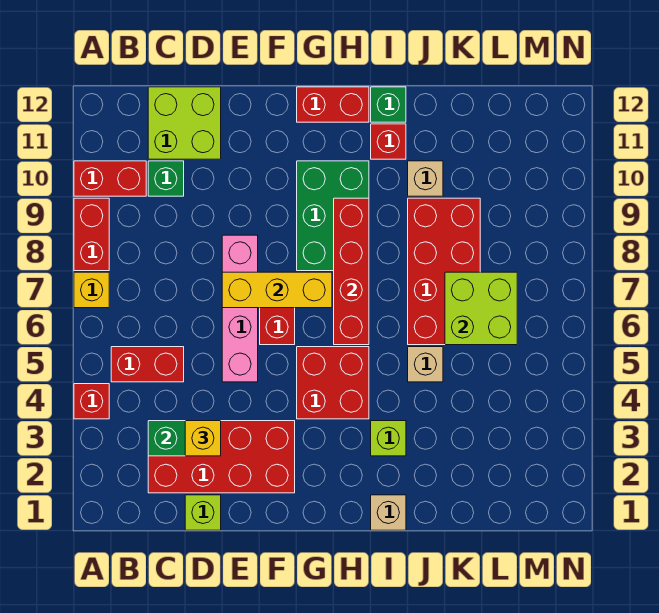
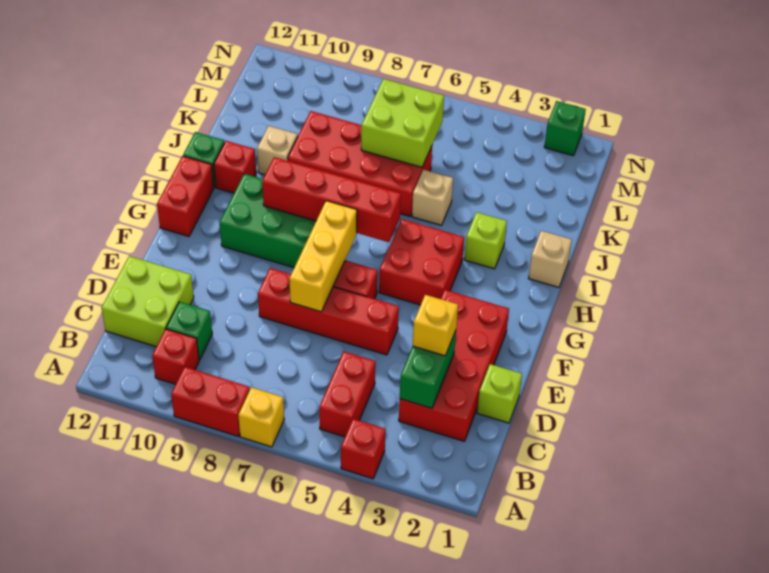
red 1x2 brick [74,161,146,196] -> red 1x1 brick [152,329,199,384]
pink 1x4 brick [222,235,258,382] -> red 1x4 brick [258,268,399,355]
none -> green 1x1 brick [544,101,586,156]

